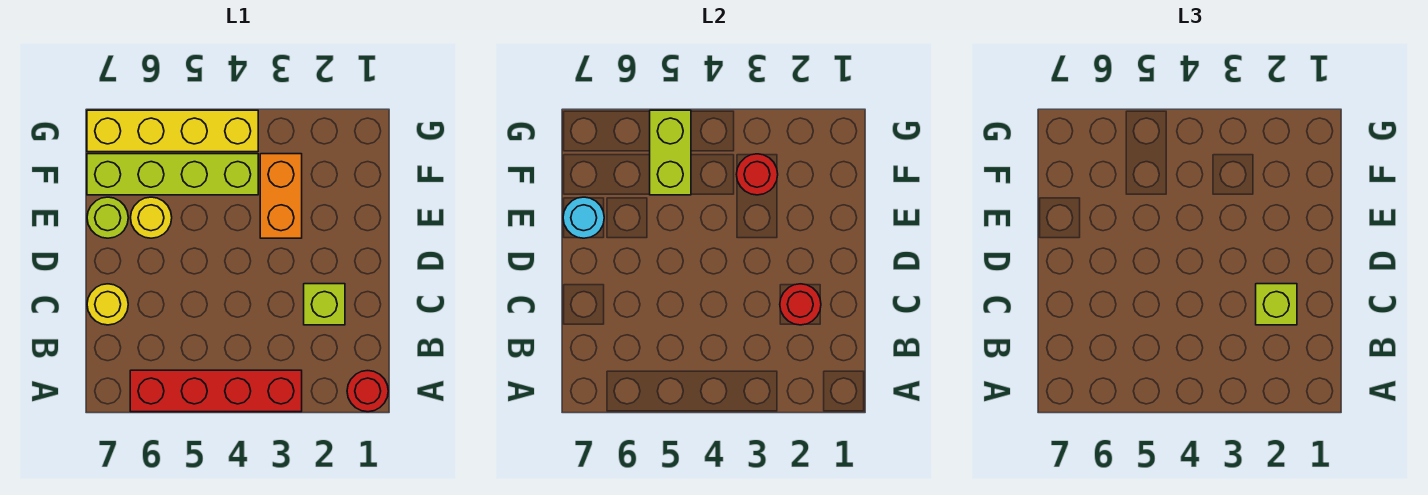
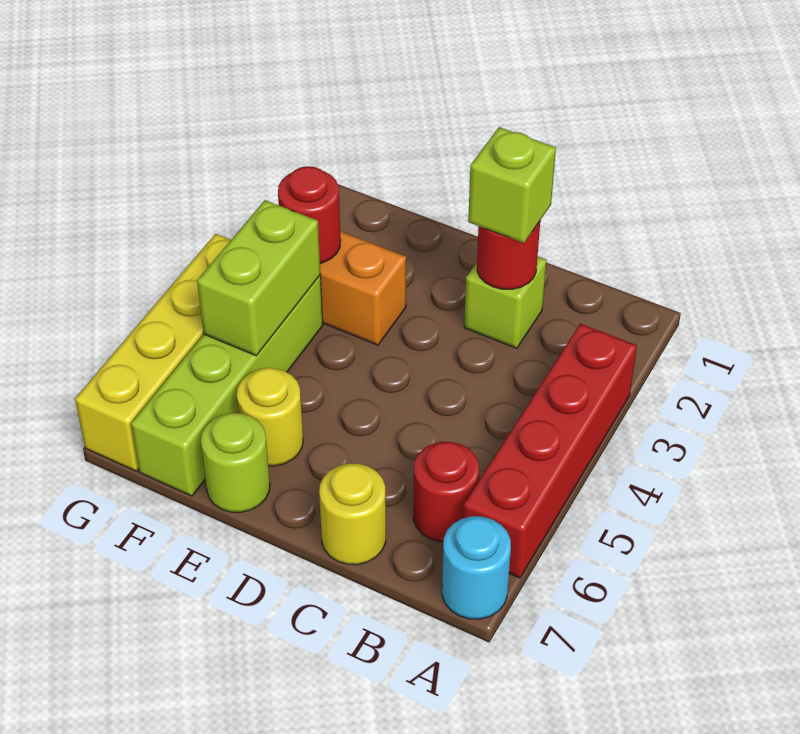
red 1x1 round brick [347,371,388,412] -> red 1x1 round brick moved to [413,442,479,542]
cyan 1x1 round brick [563,197,604,238] -> cyan 1x1 round brick moved to [442,516,511,619]
lime 1x2 brick [650,110,691,195] -> lime 1x2 brick turned to [197,200,320,356]

